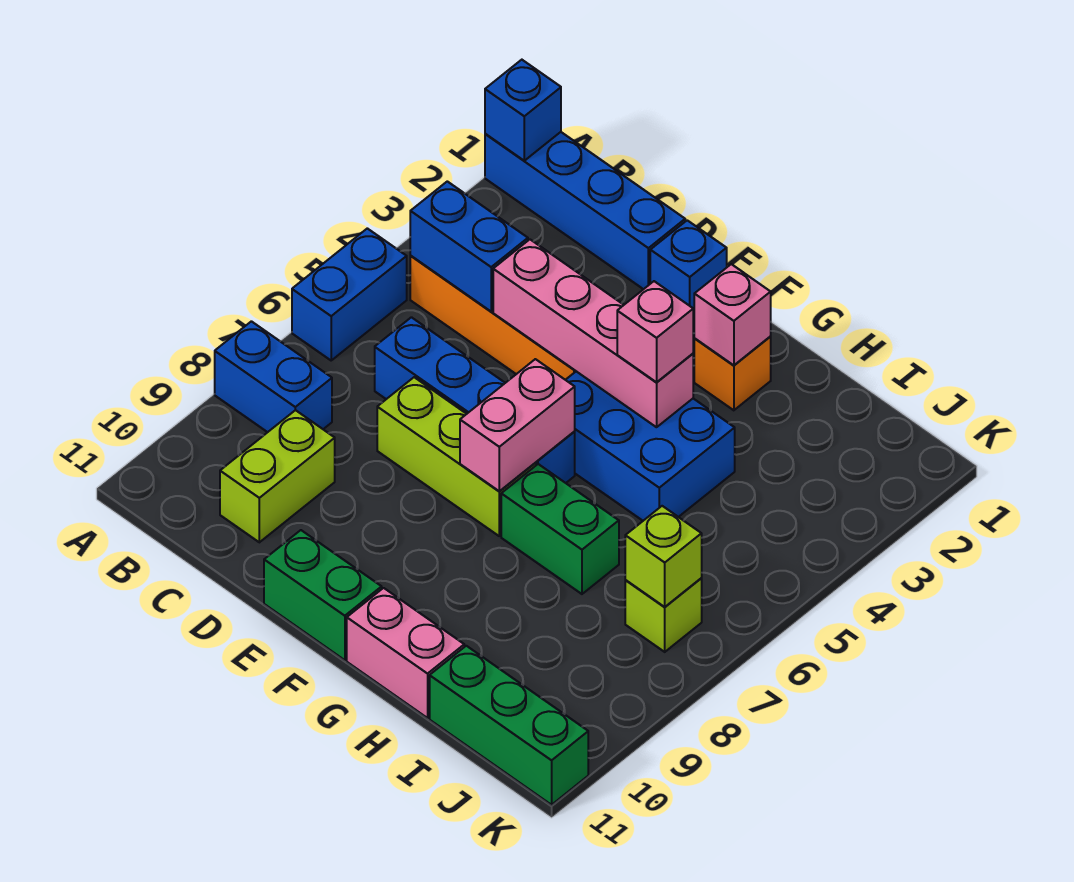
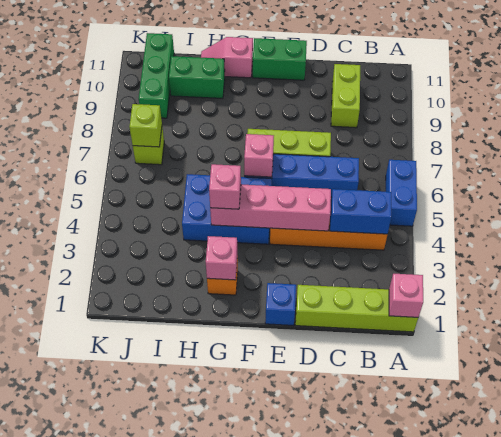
blue 1x4 brick [485,132,685,289] -> lime 1x4 brick [295,285,418,332]
blue 1x1 brick [485,60,561,161] -> pink 1x1 brick [389,274,423,317]
blue 1x2 brick [215,321,332,432] -> none
pink 1x2 brick [460,359,575,491] -> pink 1x1 brick [244,134,274,177]
green 1x2 brick [501,464,619,594] -> green 1x2 brick moved to [169,56,225,99]
pink 1x2 brick [347,588,464,718] -> pink 1x2 slope [201,37,253,78]
green 1x3 brick [430,646,588,805] -> green 1x3 brick turned to [139,33,174,118]

